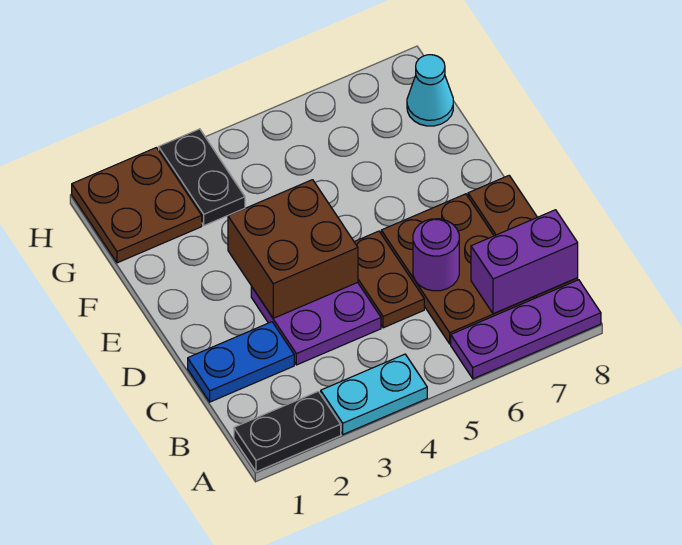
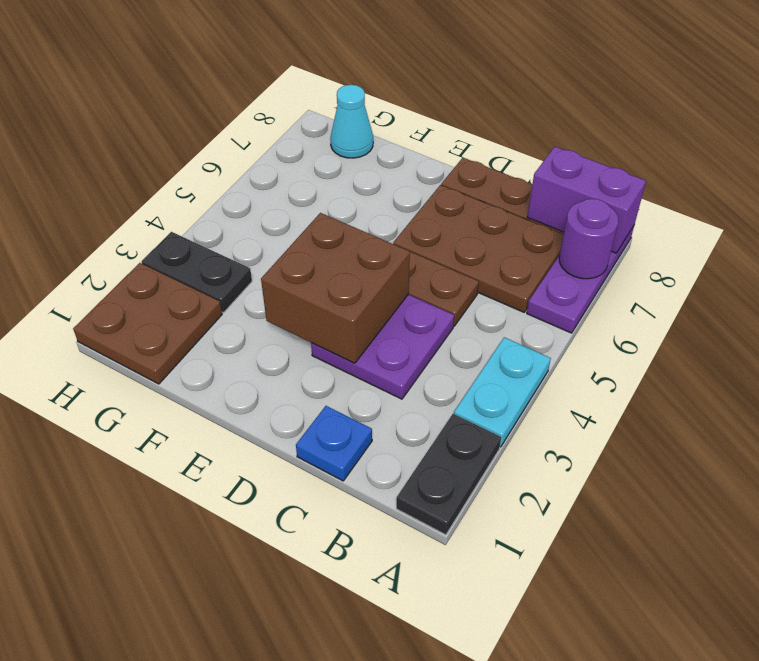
purple 1x2 brick [471,210,578,314] -> purple 1x2 brick turned to [528,147,646,253]
blue 1x2 plate [188,322,294,402] -> blue 1x1 plate [296,406,372,481]
purple 1x1 round brick [413,219,459,291] -> purple 1x1 round brick moved to [559,199,618,279]

